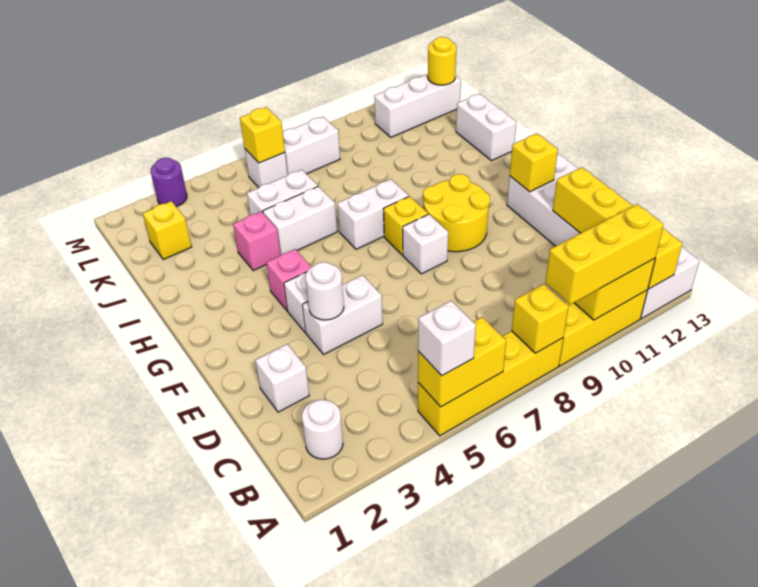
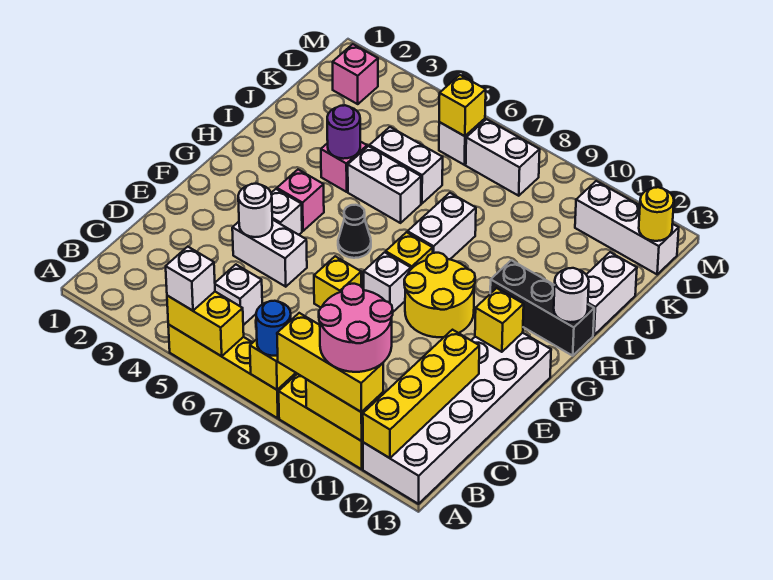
none -> blue 1x1 round brick [256,301,291,356]
none -> pink 2x2 round brick [319,284,393,372]
white 1x1 round brick [302,400,343,459] -> white 1x1 round brick moved to [554,268,589,322]
white 1x1 brick [255,344,309,412] -> white 1x1 brick moved to [215,265,262,325]
none -> black 1x1 cone [338,205,371,258]
white 1x2 brick [337,179,409,249] -> white 1x2 brick turned to [408,193,476,259]
none -> black 1x3 brick [490,260,594,356]
yellow 1x1 brick [143,201,192,259] -> yellow 1x1 brick moved to [314,256,361,307]
none -> pink 1x1 brick [333,44,378,104]
purple 1x1 round brick [151,158,187,206] -> purple 1x1 round brick moved to [327,105,360,159]

